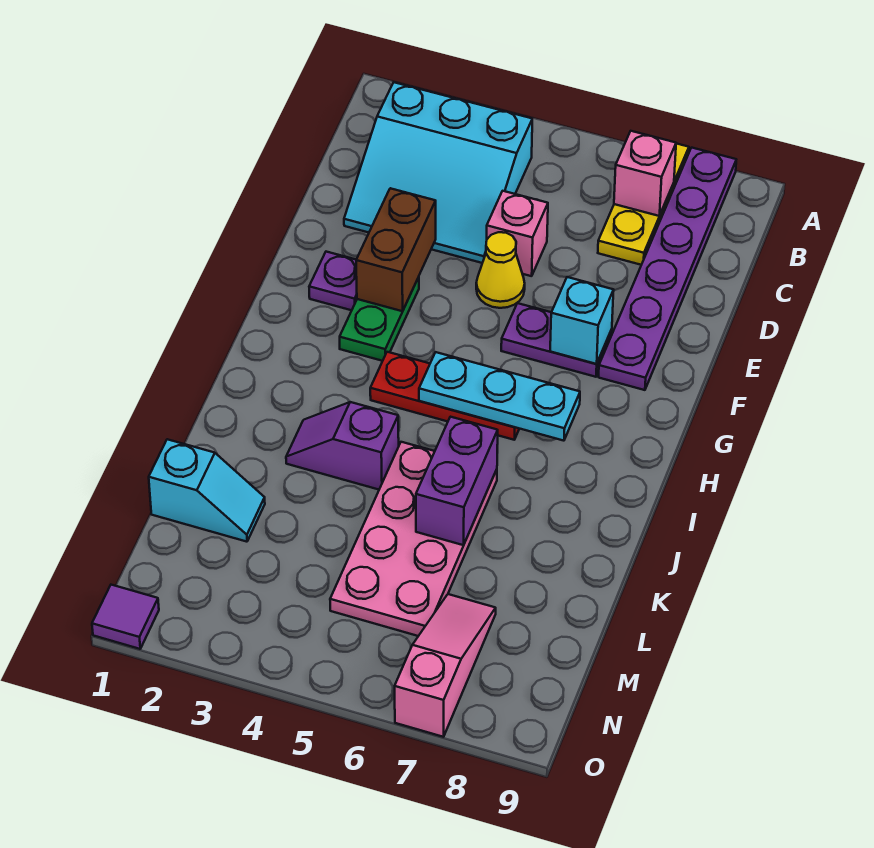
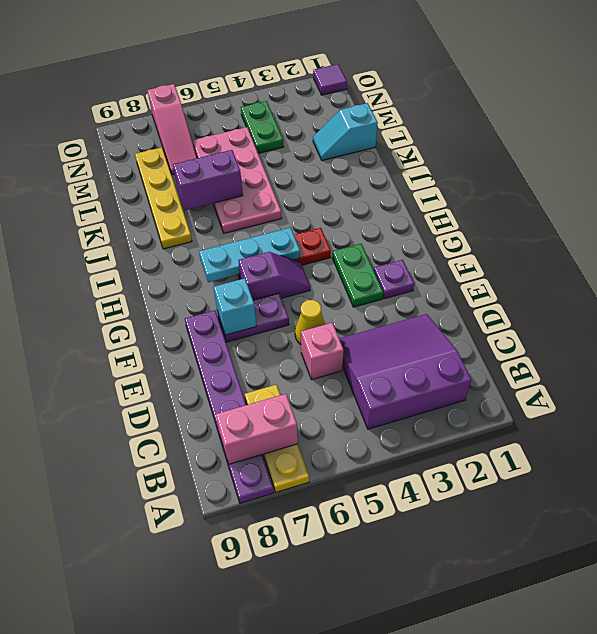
cyan 3x3 slope [344,82,532,263] -> purple 3x3 slope [339,314,471,429]
pink 1x1 brick [614,131,676,216] -> pink 1x2 brick [216,394,298,464]
brown 1x2 brick [356,188,436,311] -> none
purple 1x2 slope [286,402,399,490] -> purple 1x2 slope moved to [238,252,310,300]
purple 1x2 brick [416,417,498,545] -> purple 1x2 brick turned to [173,150,243,210]
none -> yellow 1x4 plate [135,147,192,249]
none -> green 1x2 plate [241,101,284,153]

